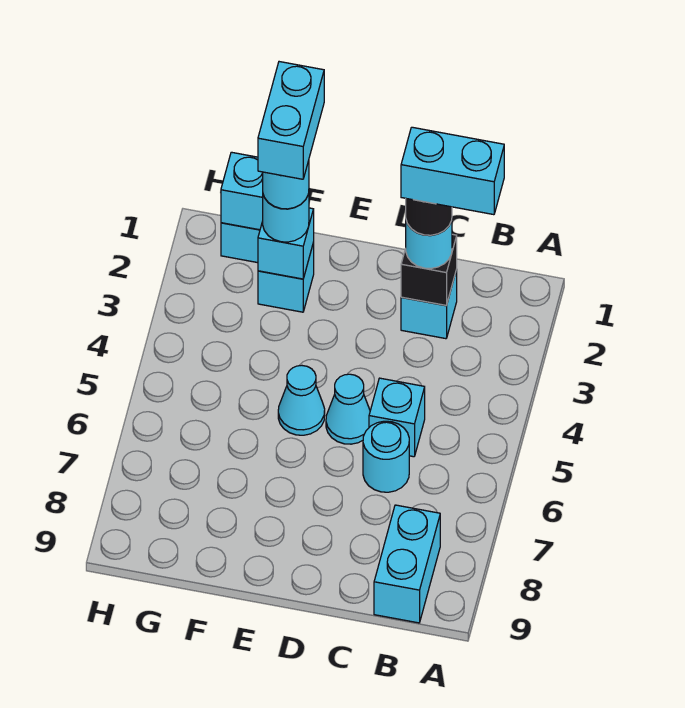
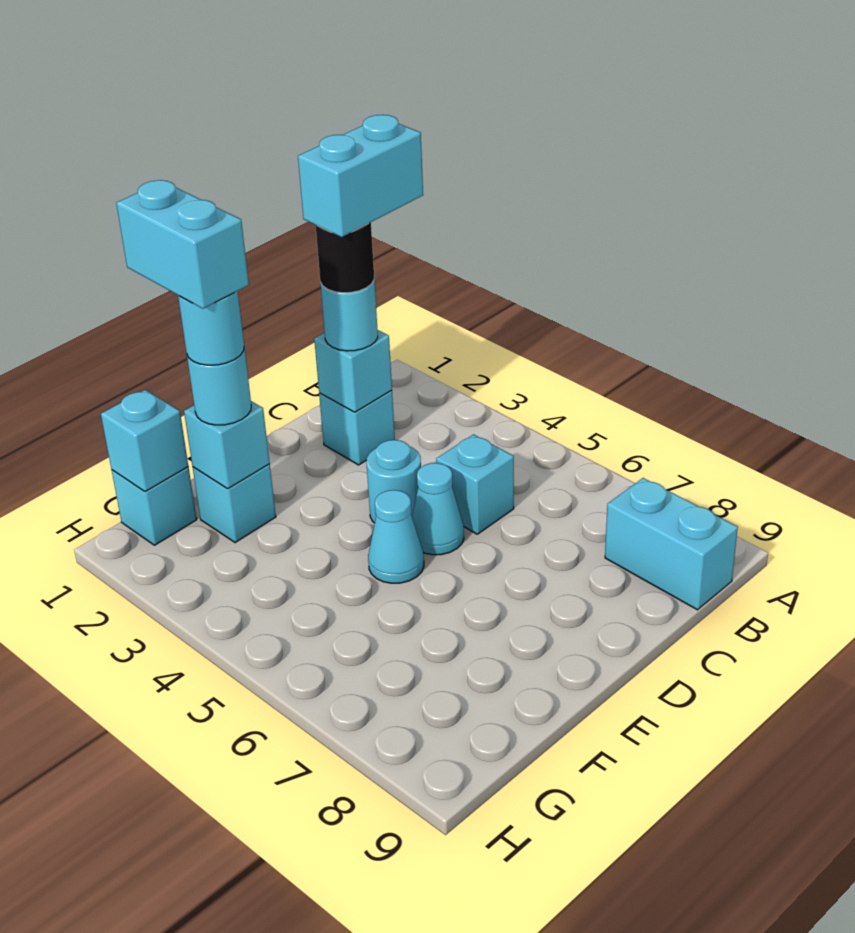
black 1x1 brick [401,234,457,306] -> cyan 1x1 brick [314,330,392,412]
cyan 1x1 round brick [363,421,409,492] -> cyan 1x1 round brick moved to [366,440,421,523]

